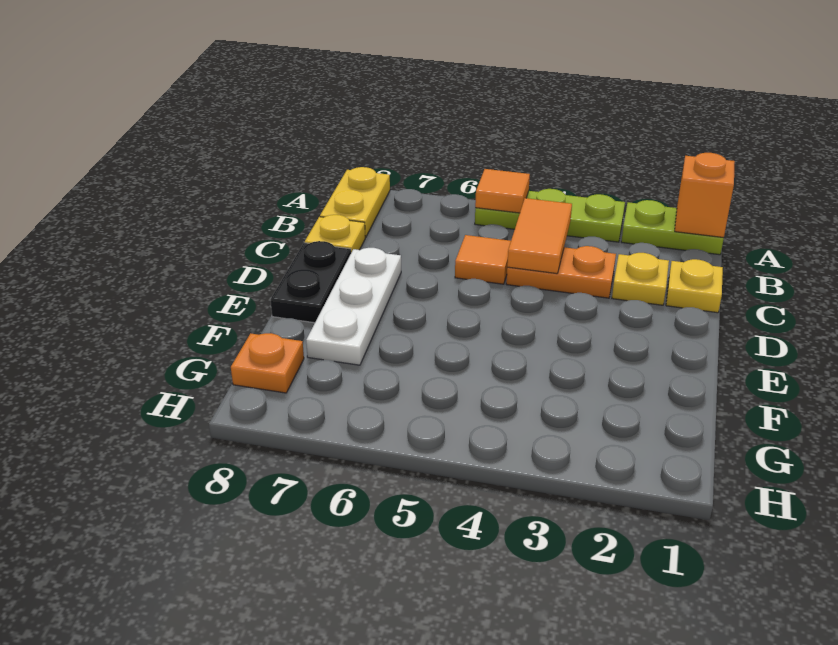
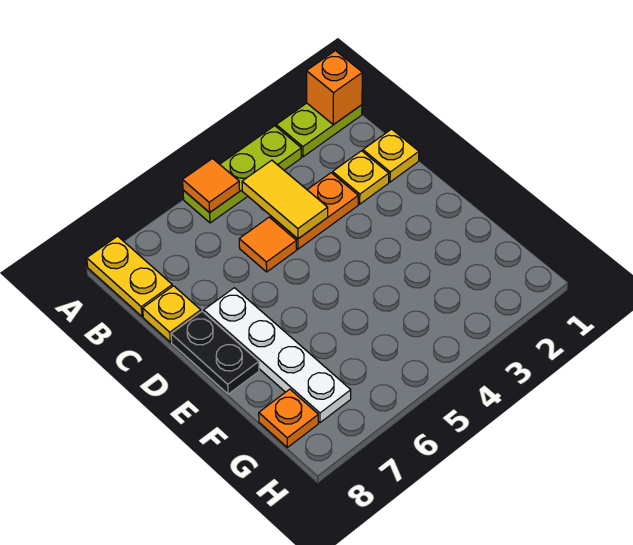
orange 1x2 tile [507,198,572,274] -> yellow 1x2 tile [242,160,328,239]
white 1x3 plate [306,248,401,365] -> white 1x4 plate [204,288,351,423]

